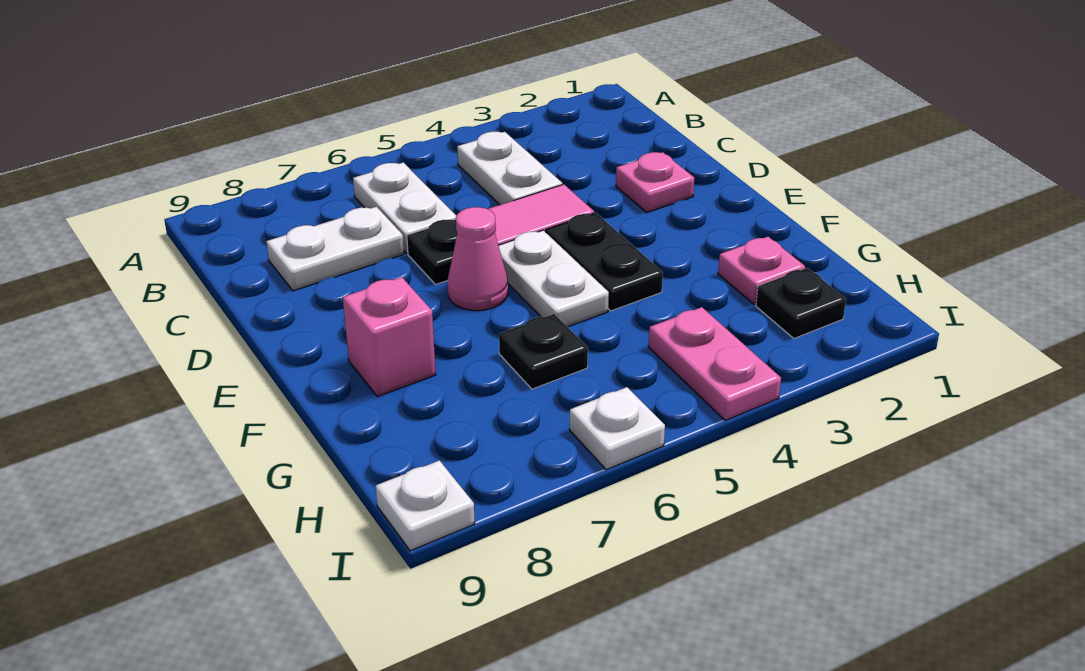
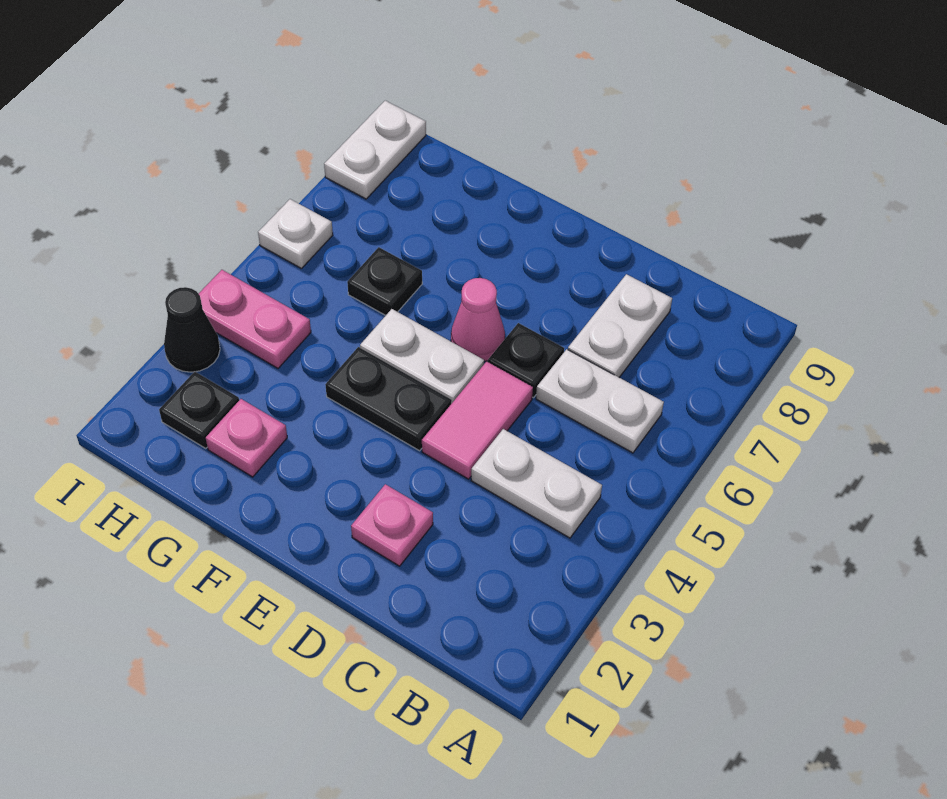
pink 1x1 brick [343,277,436,397] -> none
none -> black 1x1 cone [164,287,220,372]
white 1x1 plate [376,460,475,551] -> white 1x2 plate [324,101,426,199]

